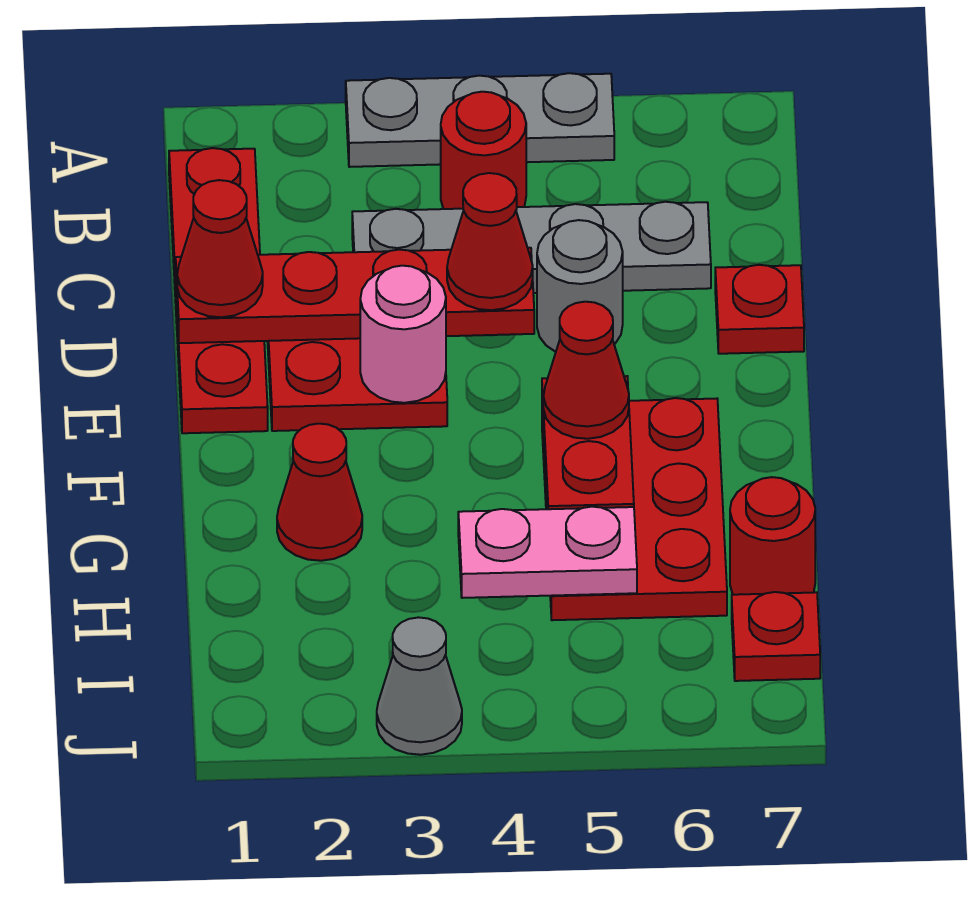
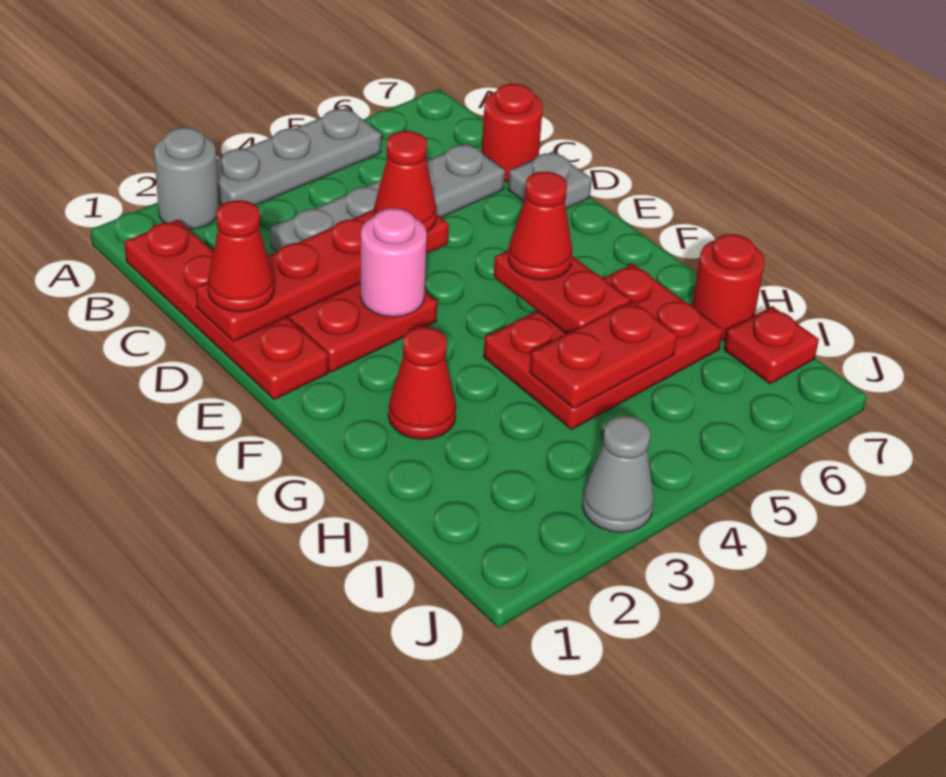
red 1x1 round brick [441,92,526,209] -> red 1x1 round brick moved to [482,84,543,182]
grey 1x1 round brick [537,220,623,352] -> grey 1x1 round brick moved to [154,127,219,229]
red 1x1 plate [715,265,804,354] -> grey 1x1 plate [508,151,592,209]
red 2x3 plate [542,398,727,620] -> red 2x3 plate turned to [484,264,723,430]
pink 1x2 plate [458,507,637,598] -> red 1x2 plate [530,301,677,409]

